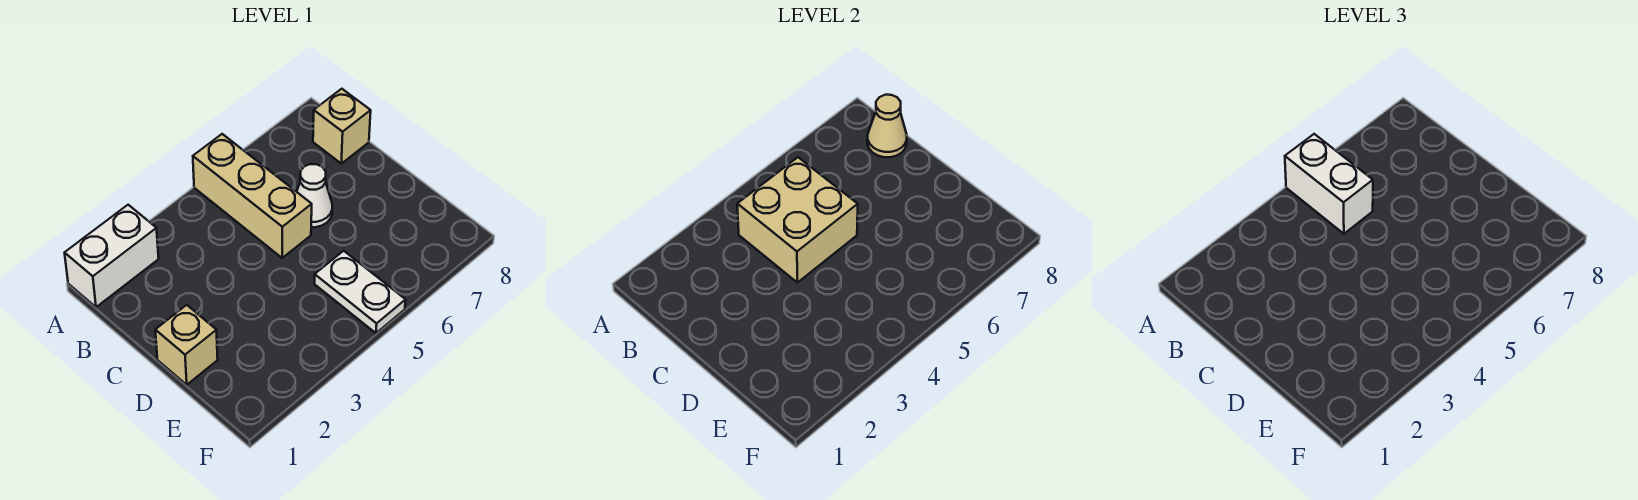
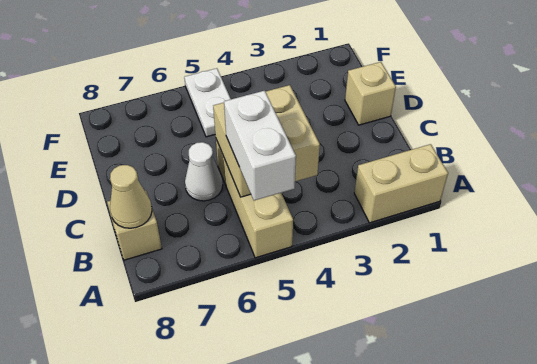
white 1x2 brick [65,205,159,307] -> tan 1x2 brick [354,144,448,223]

